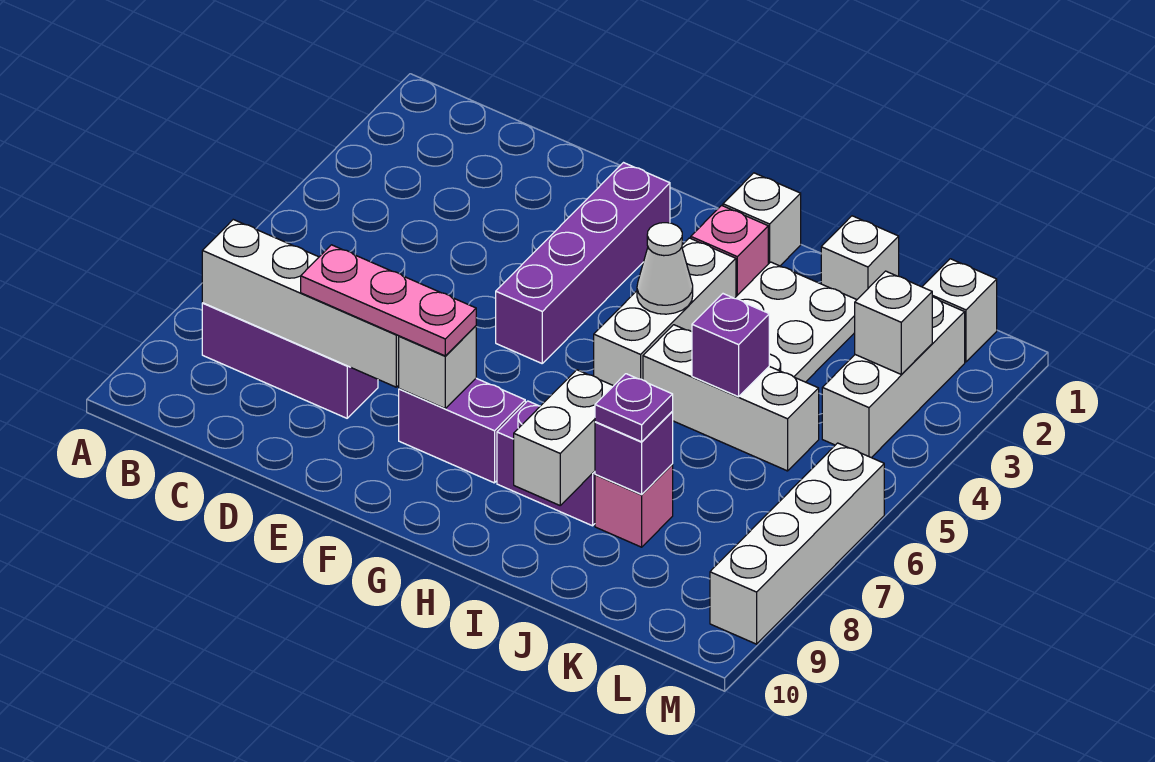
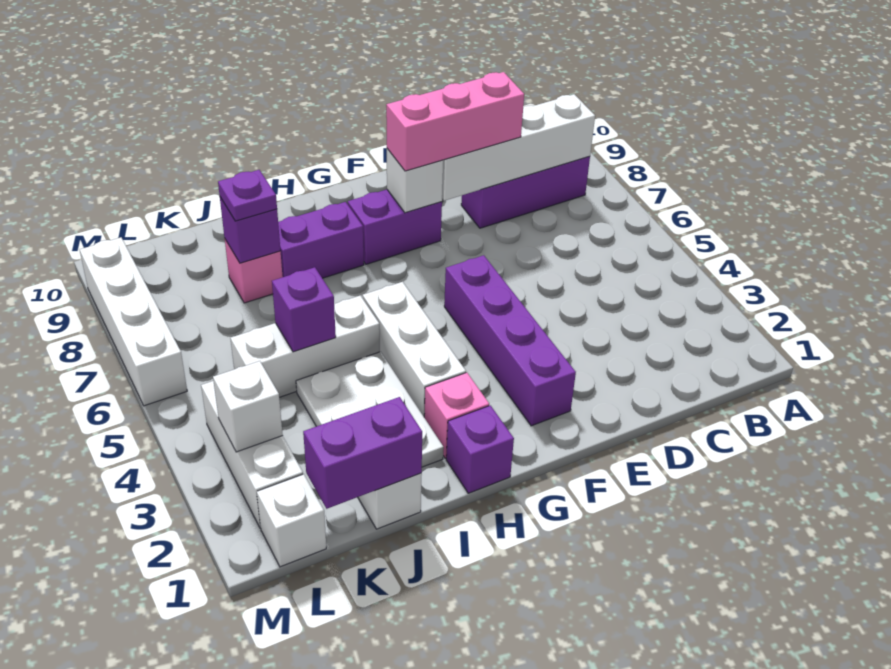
pink 1x3 plate [301,245,476,356] -> pink 1x3 brick [386,72,524,171]
white 1x1 brick [723,173,801,266] -> purple 1x1 brick [446,406,514,493]
white 1x1 cone [637,223,693,314] -> none
white 1x2 brick [514,370,613,505] -> none
none -> purple 1x2 brick [303,397,422,509]

